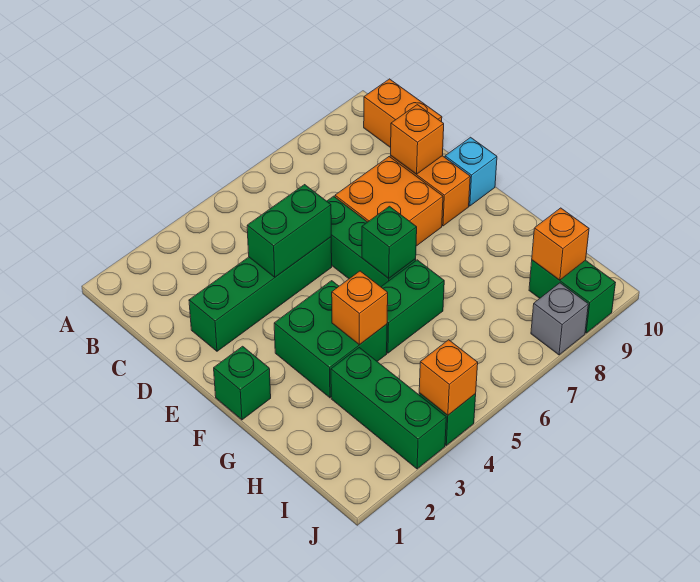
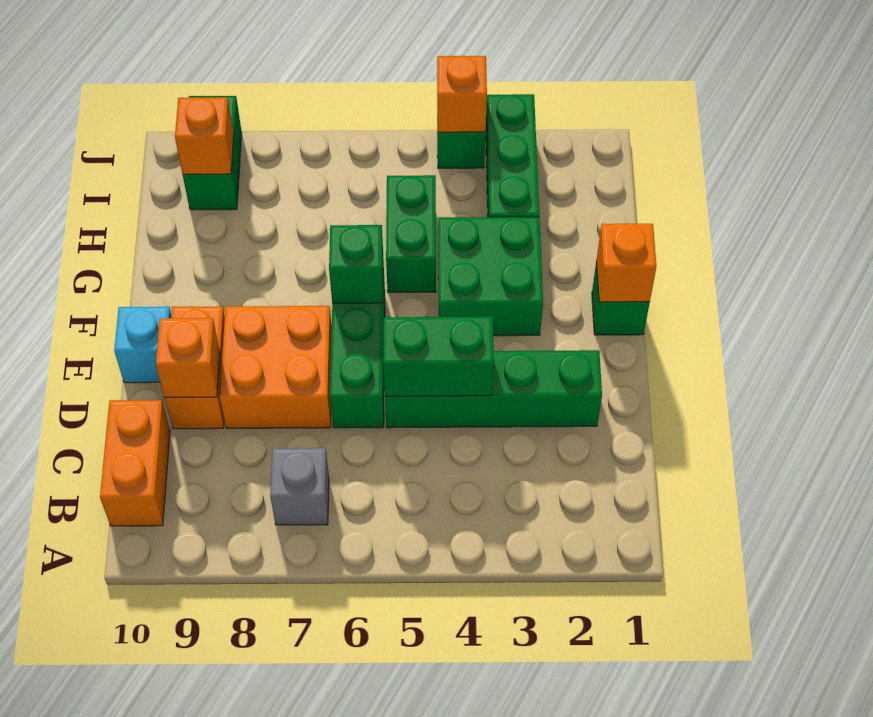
orange 1x1 brick [332,271,388,345] -> orange 1x1 brick moved to [596,224,656,302]
green 1x2 brick [381,260,444,353] -> green 1x2 brick turned to [386,175,436,292]
grey 1x1 brick [531,283,588,355] -> grey 1x1 brick moved to [270,448,329,525]

